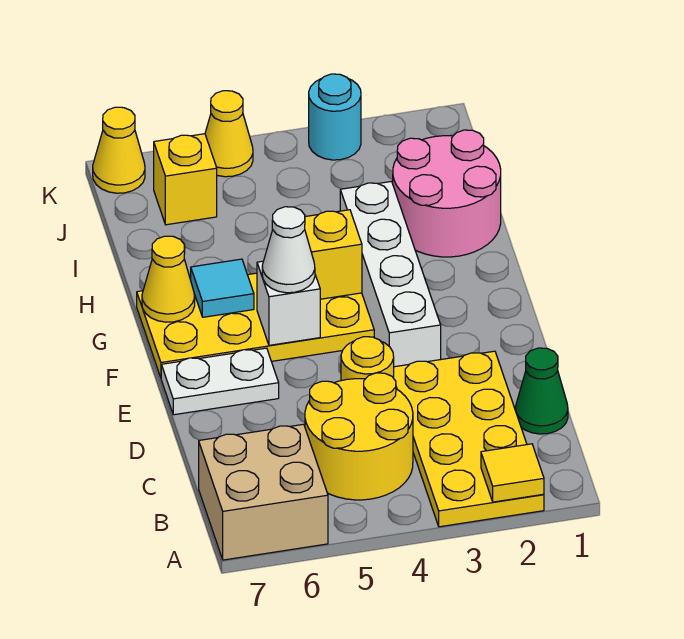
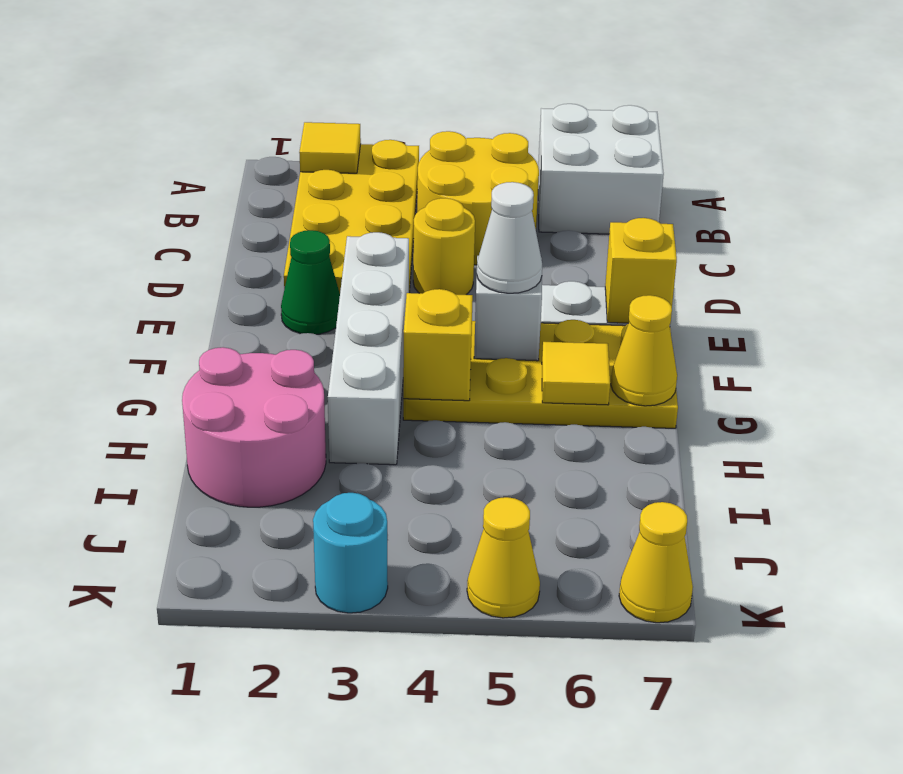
tan 2x2 brick [199,424,328,560] -> white 2x2 brick [538,104,664,234]
green 1x1 cone [515,348,568,434] -> green 1x1 cone moved to [281,230,340,334]
cyan 1x1 tile [191,259,254,317] -> yellow 1x1 tile [542,342,610,405]
yellow 1x1 brick [154,134,217,225] -> yellow 1x1 brick moved to [605,218,677,323]

